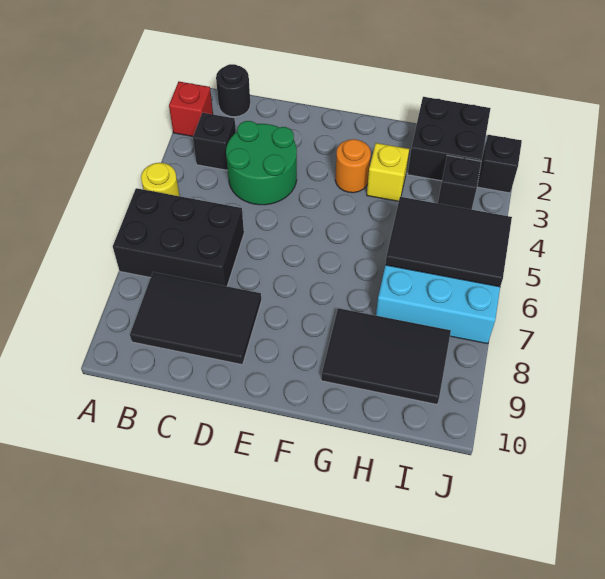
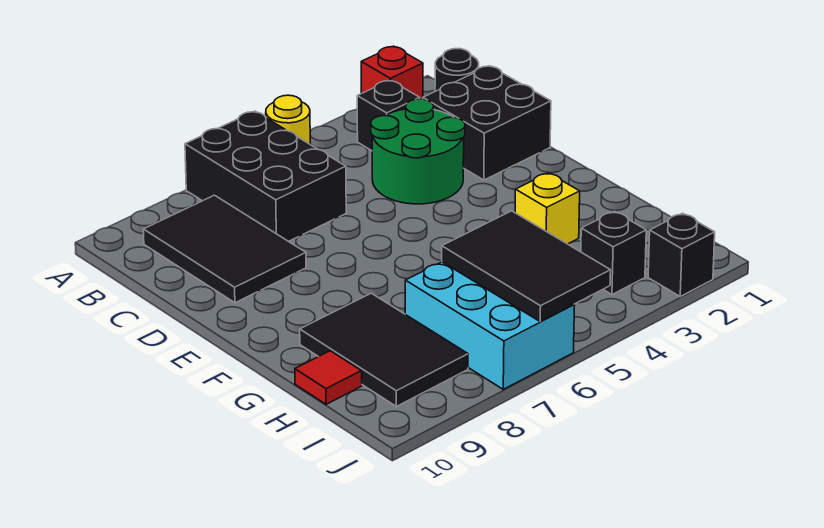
orange 1x1 round brick [335,139,371,193] -> none
black 2x2 brick [408,97,491,181] -> black 2x2 brick moved to [423,66,551,180]
none -> red 1x1 tile [295,351,362,404]

